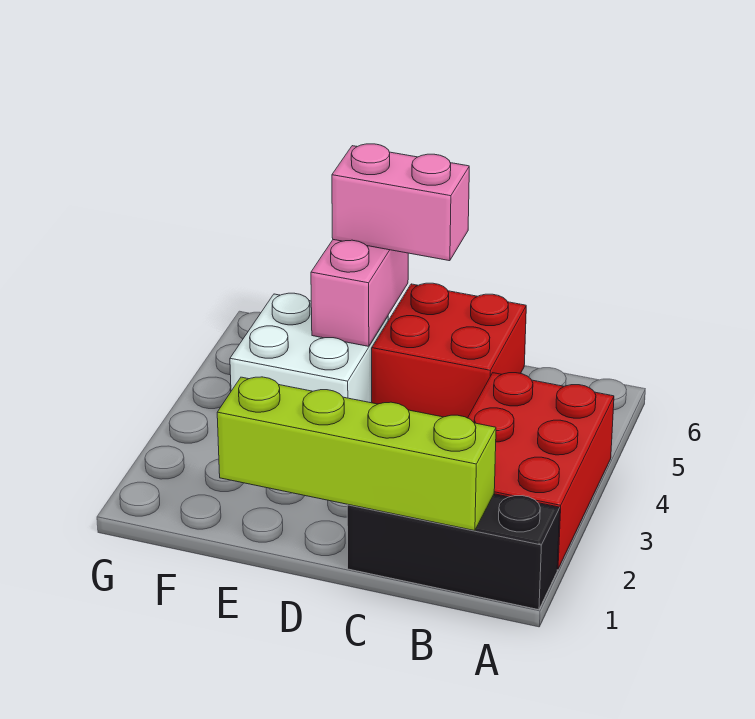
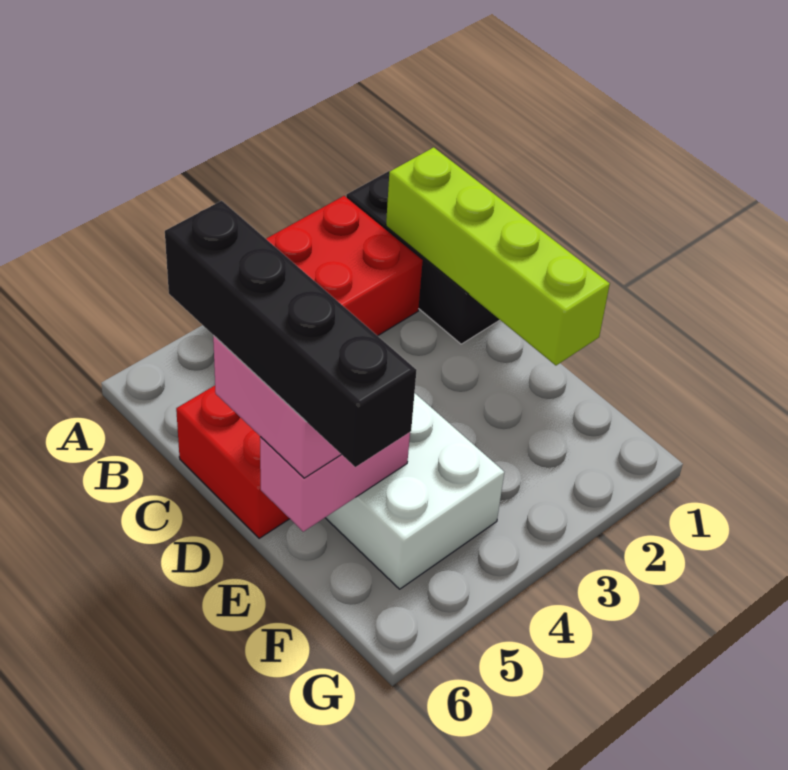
none -> black 1x4 brick [165,201,417,467]

